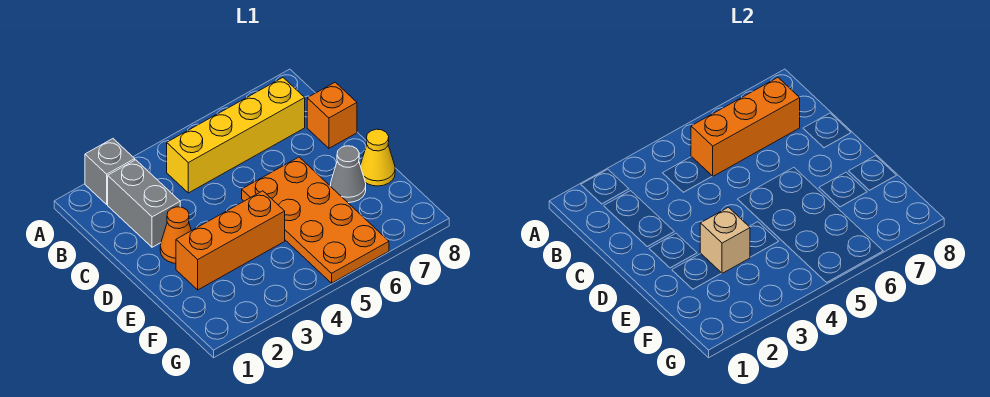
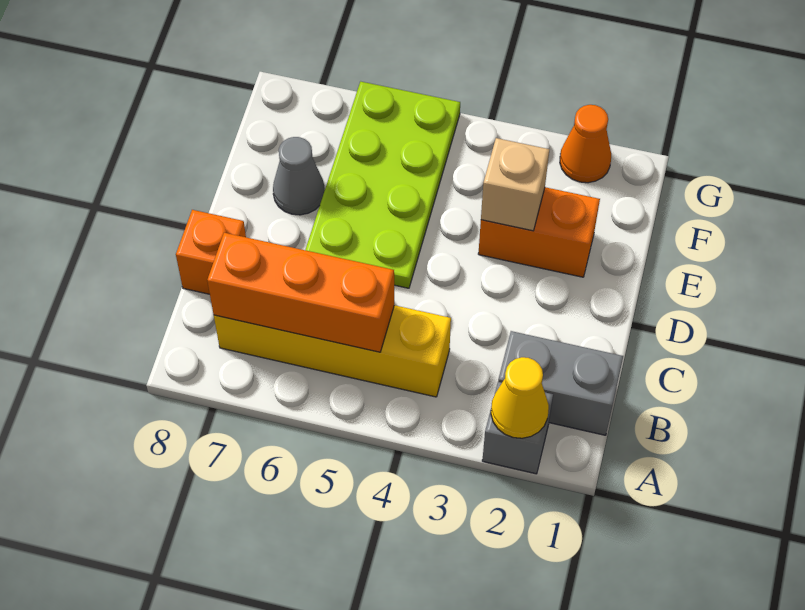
grey 1x2 brick [108,160,180,247] -> grey 1x2 brick turned to [498,331,623,435]
orange 1x1 cone [160,207,191,263] -> orange 1x1 cone moved to [560,105,611,183]
orange 2x4 plate [242,157,389,283] -> lime 2x4 plate [305,82,460,288]
orange 1x3 brick [176,191,285,290] -> orange 1x2 brick [478,187,600,277]
yellow 1x1 cone [360,129,395,186] -> yellow 1x1 cone moved to [491,357,549,438]

